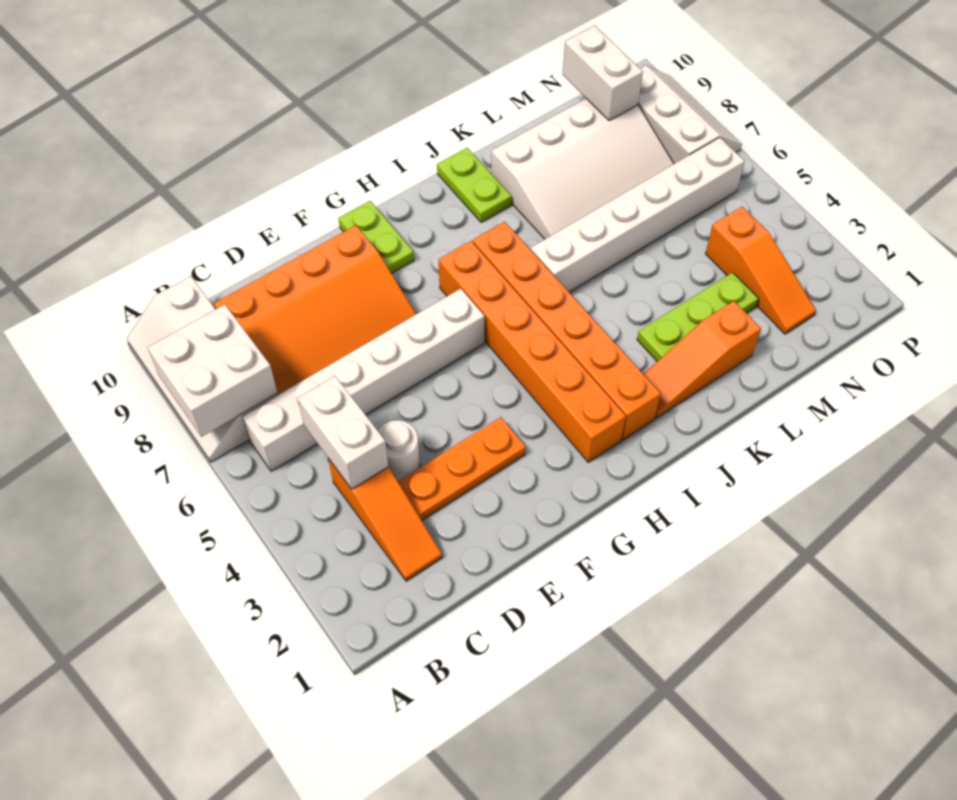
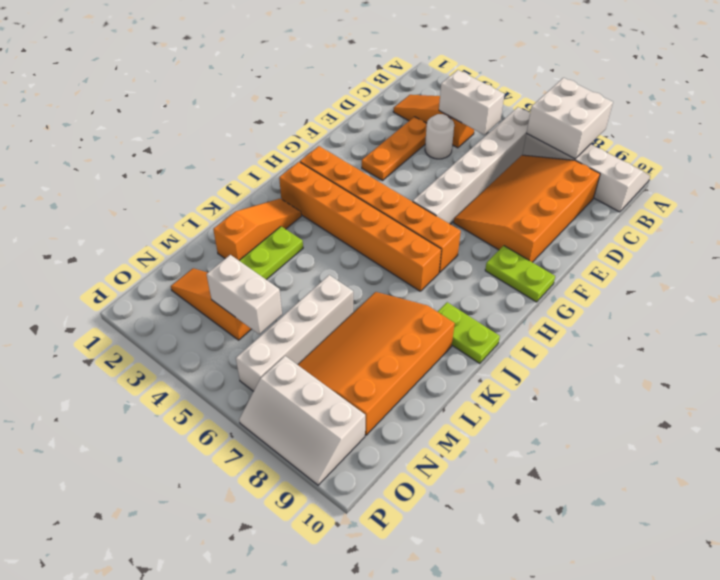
white 1x6 brick [531,138,745,292] -> white 1x4 brick [236,275,353,391]
white 3x4 slope [491,99,674,239] -> orange 3x4 slope [298,292,455,435]
white 1x2 brick [563,25,643,121] -> white 1x2 brick moved to [206,255,282,334]

